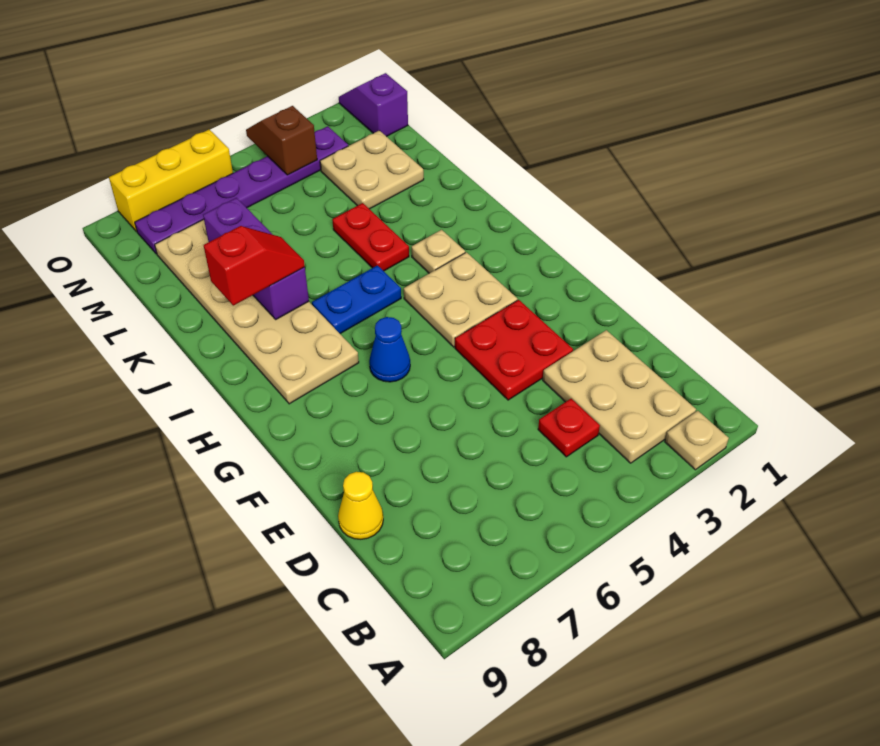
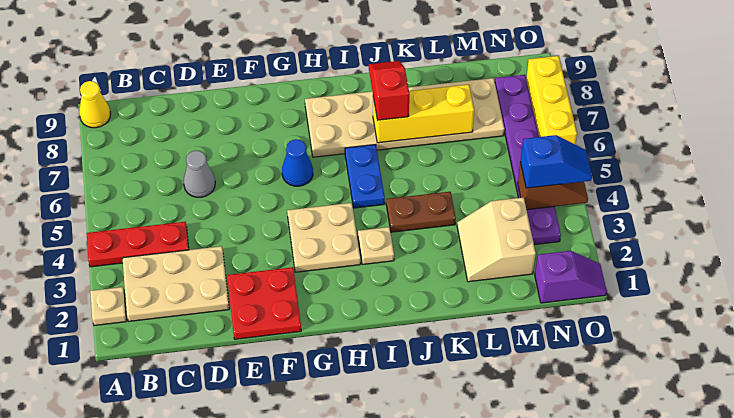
red 1x1 plate [538,399,600,457] -> red 1x3 plate [87,222,189,267]
none -> grey 1x1 cone [184,150,215,197]
yellow 1x1 cone [338,472,383,539] -> yellow 1x1 cone moved to [79,81,111,128]
red 2x2 plate [455,300,573,400] -> red 2x2 plate moved to [227,267,301,339]
red 1x2 plate [332,203,409,271] -> brown 1x2 plate [386,192,456,232]
purple 1x3 brick [203,198,309,319] -> yellow 1x3 brick [373,85,474,143]
red 1x2 slope [204,226,305,306] -> red 1x2 slope turned to [369,61,409,120]
tan 2x2 plate [320,130,424,209] -> tan 2x2 slope [457,197,536,282]
none -> blue 1x2 slope [520,135,592,188]

